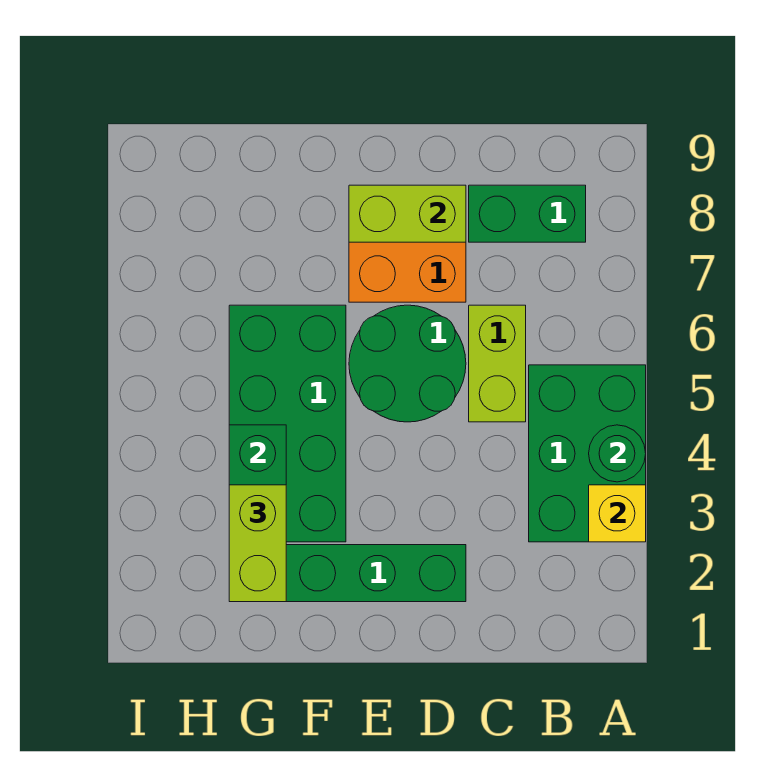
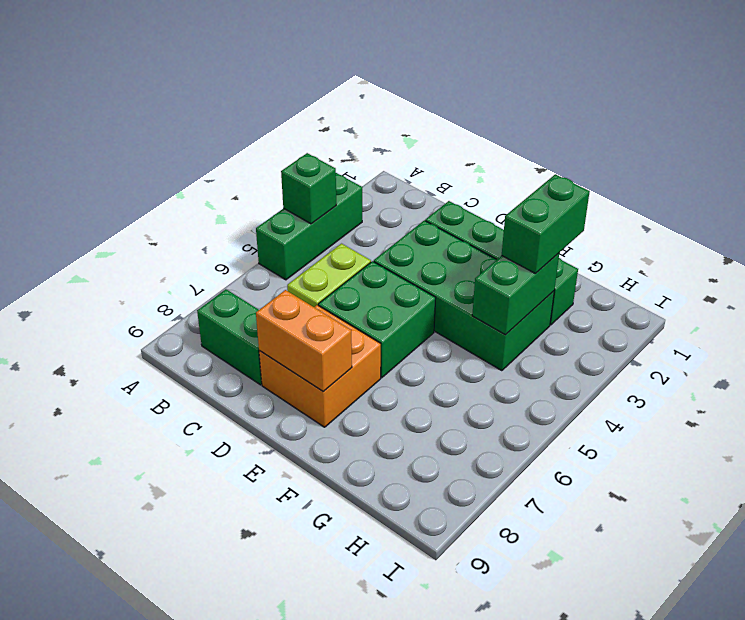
green 2x3 brick [529,365,646,542] -> green 1x3 brick [256,173,362,280]
yellow 1x1 brick [589,485,646,542] -> none
green 1x1 round brick [589,425,646,482] -> green 1x1 brick [281,153,336,224]
green 2x2 round brick [349,305,466,422] -> green 2x2 brick [318,261,436,378]
lime 1x2 brick [349,185,466,242] -> orange 1x2 brick [256,290,352,392]
green 2x4 brick [229,305,346,542] -> green 2x4 brick turned to [374,220,554,371]
lime 1x2 brick [229,485,286,602] -> green 1x2 brick [502,174,590,273]

